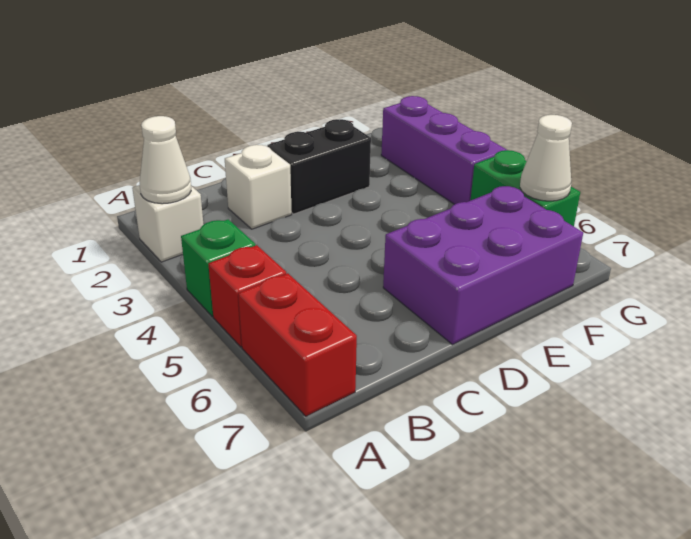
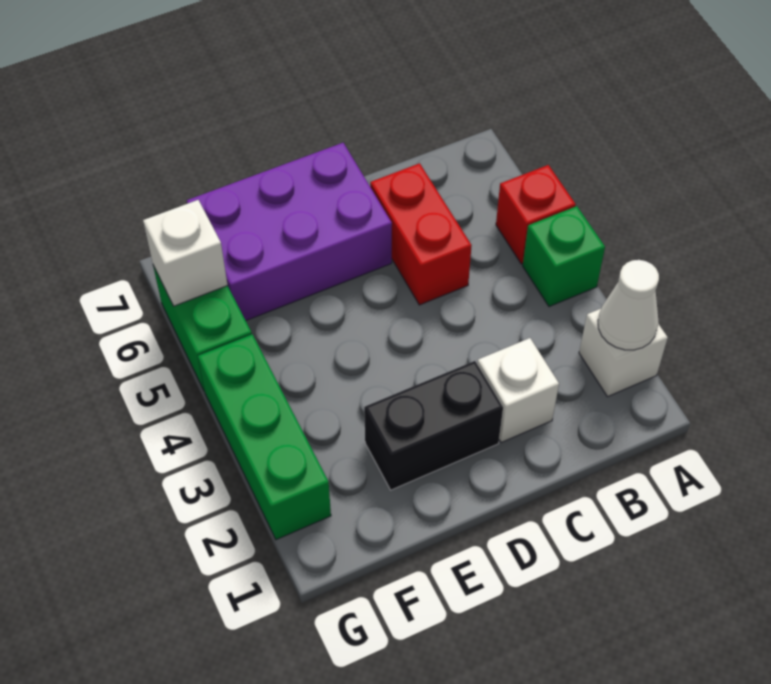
red 1x2 brick [238,273,357,416] -> red 1x2 brick moved to [370,163,472,305]
purple 1x3 brick [381,96,507,204] -> green 1x3 brick [198,334,331,540]
white 1x1 cone [520,115,572,201] -> white 1x1 brick [143,200,228,306]

